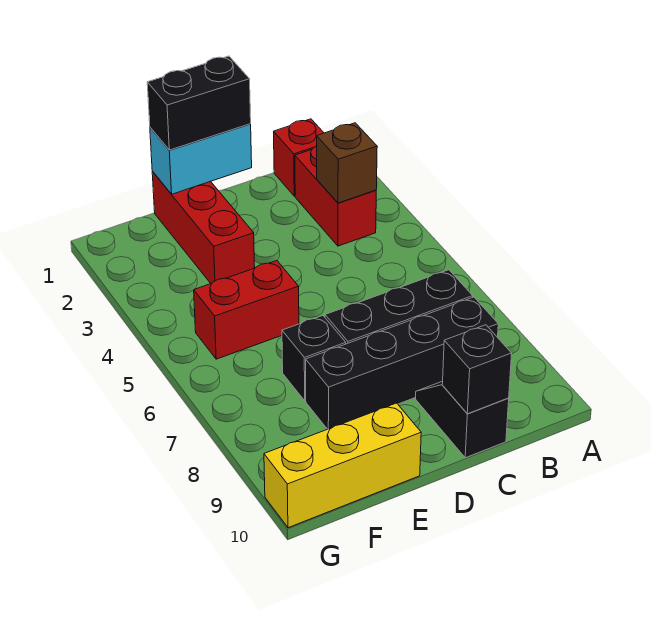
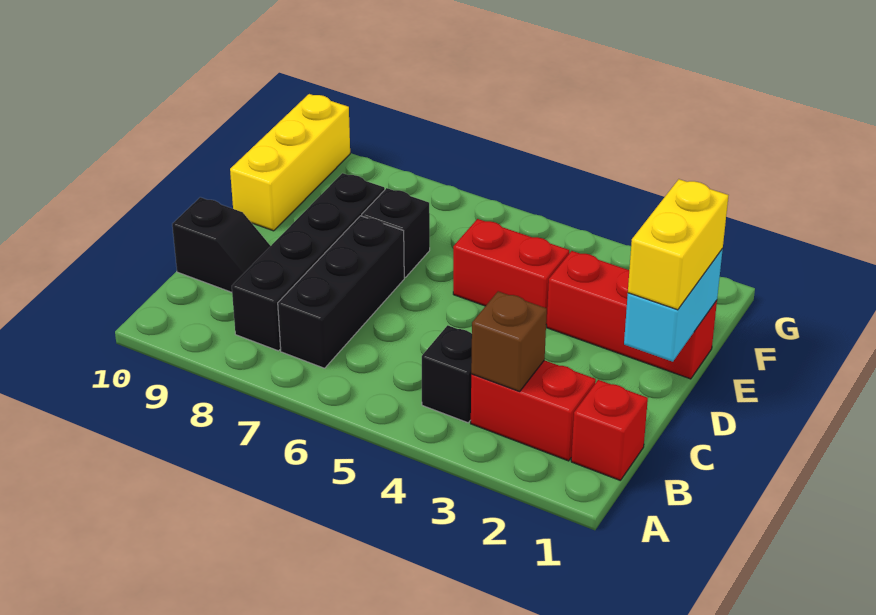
black 1x1 brick [442,325,512,414] -> black 1x1 brick moved to [422,325,472,423]
black 1x2 brick [147,56,251,150] -> yellow 1x2 brick [628,179,729,310]
red 1x2 brick [194,261,299,359] -> red 1x2 brick turned to [453,219,569,324]

